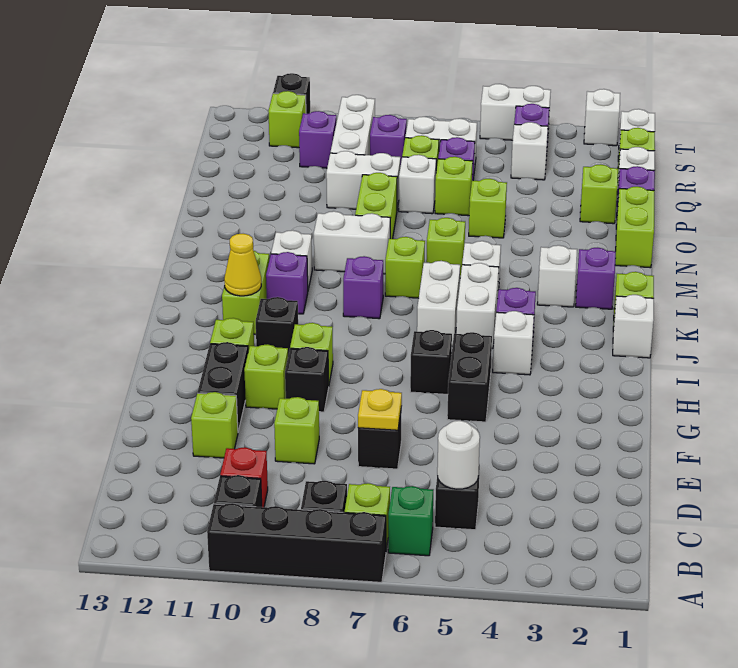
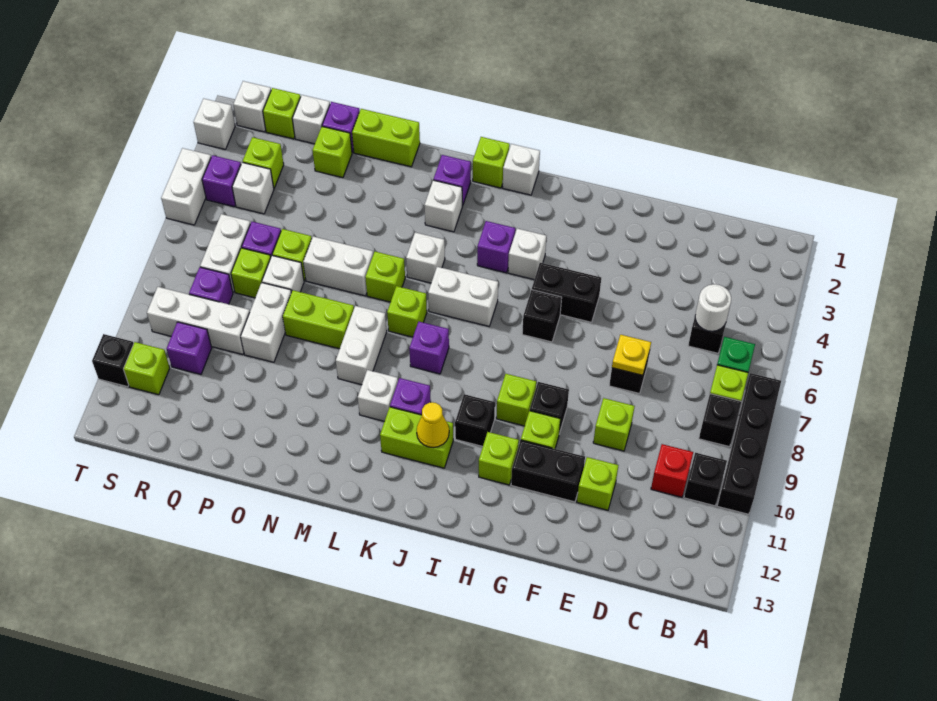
white 1x2 brick [456,263,499,349] -> white 1x2 brick moved to [303,236,373,296]
lime 1x1 brick [469,179,507,238] -> lime 1x1 brick moved to [243,137,284,188]

